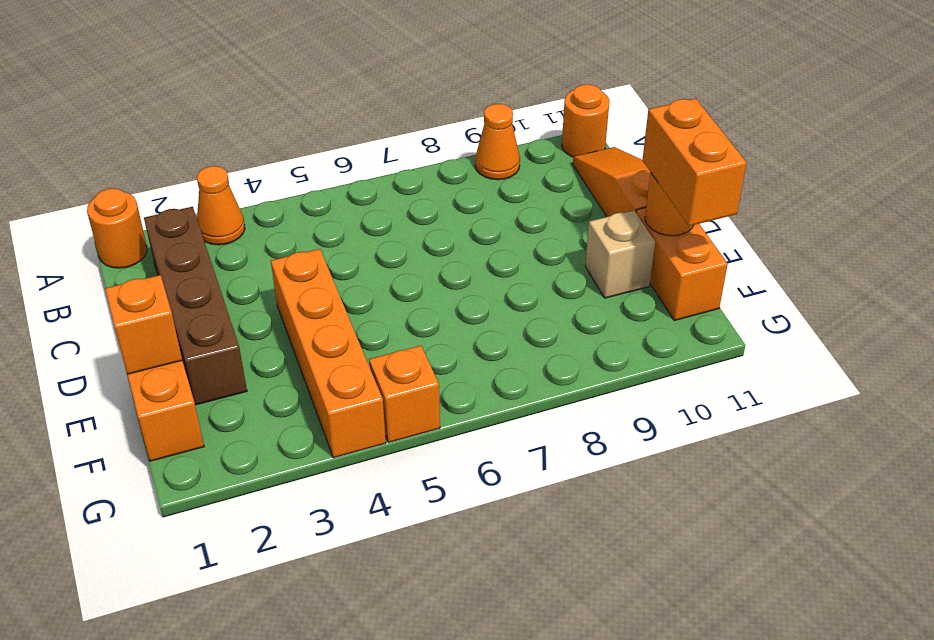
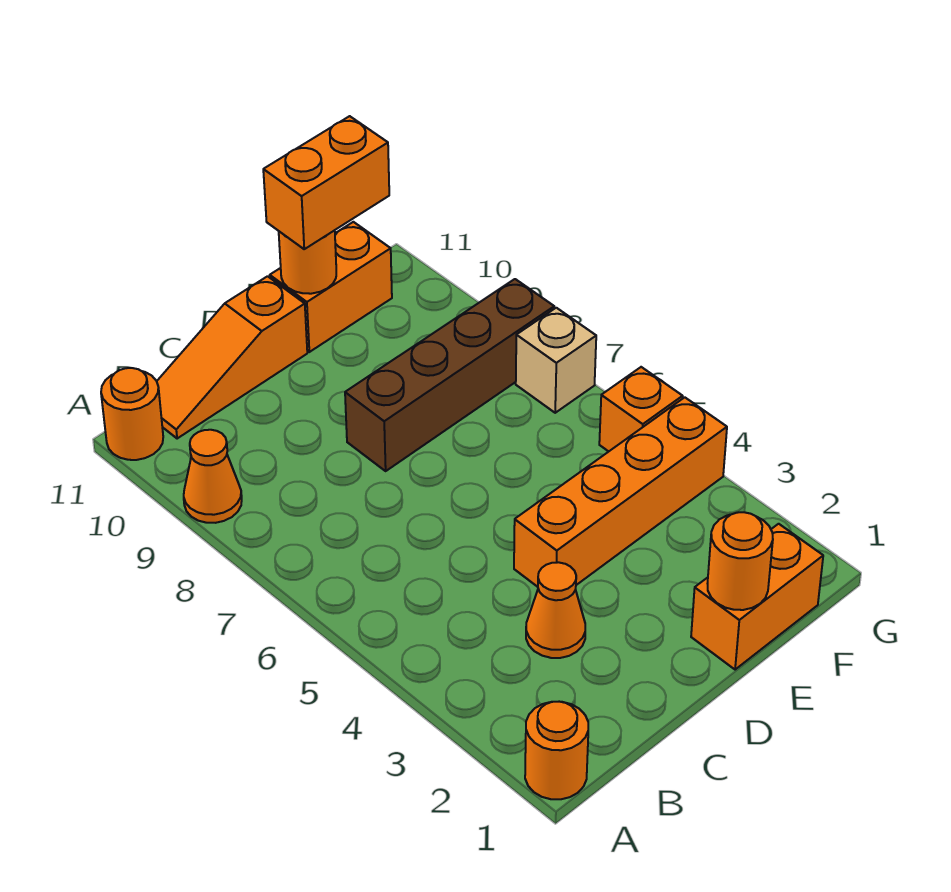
orange 1x1 cone [197,166,245,245] -> orange 1x1 cone moved to [526,562,585,658]
brown 1x4 brick [144,207,247,405] -> brown 1x4 brick moved to [345,279,554,471]
orange 1x1 brick [105,275,182,374] -> orange 1x1 round brick [708,512,773,610]
tan 1x1 brick [585,210,655,298] -> tan 1x1 brick moved to [516,308,596,413]

